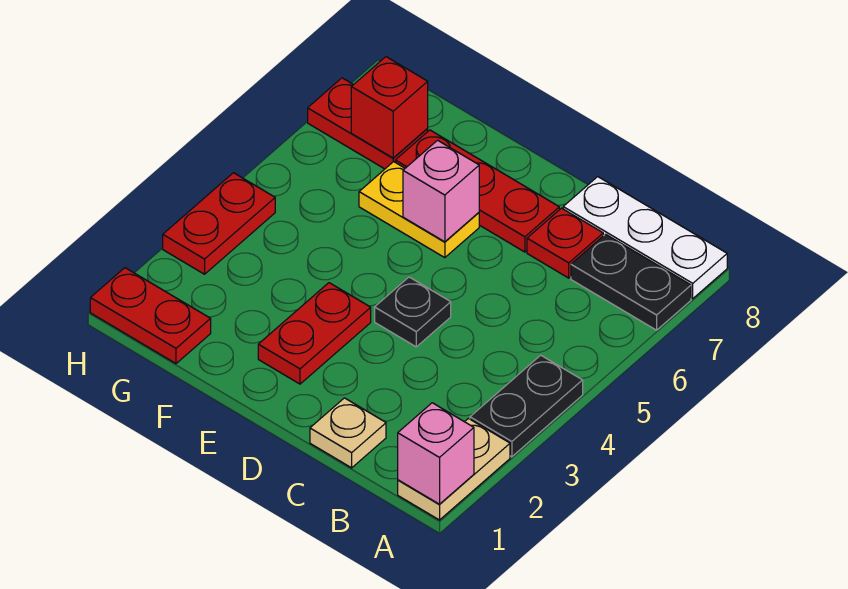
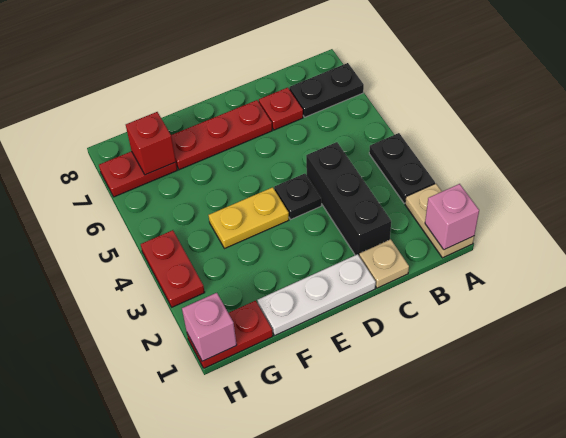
white 1x3 plate [563,177,727,298] -> white 1x3 plate moved to [257,254,376,335]
none -> black 1x3 brick [306,142,391,255]
red 1x2 plate [258,283,371,384] -> none
yellow 1x2 plate [359,162,479,258] -> yellow 1x2 plate moved to [209,187,289,249]
pink 1x1 brick [403,140,479,242] -> pink 1x1 brick moved to [182,293,237,361]

